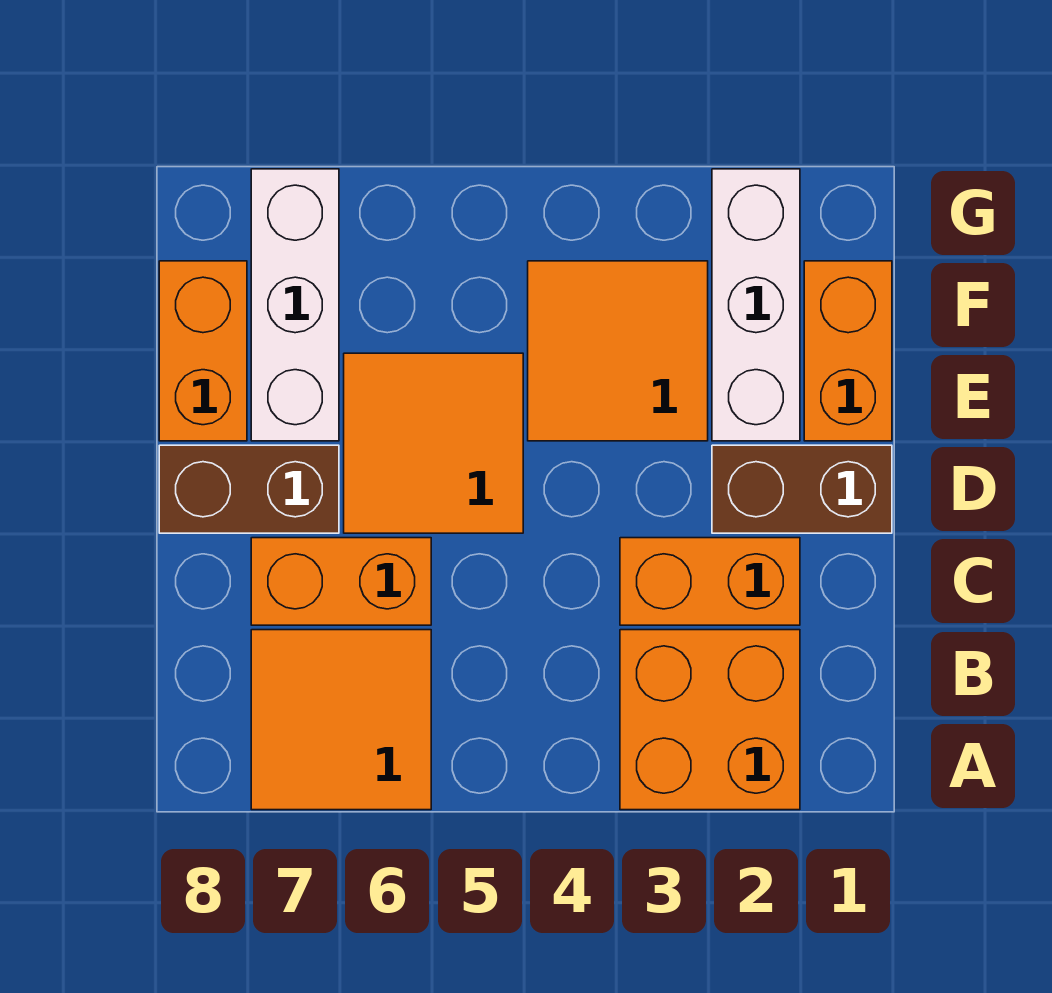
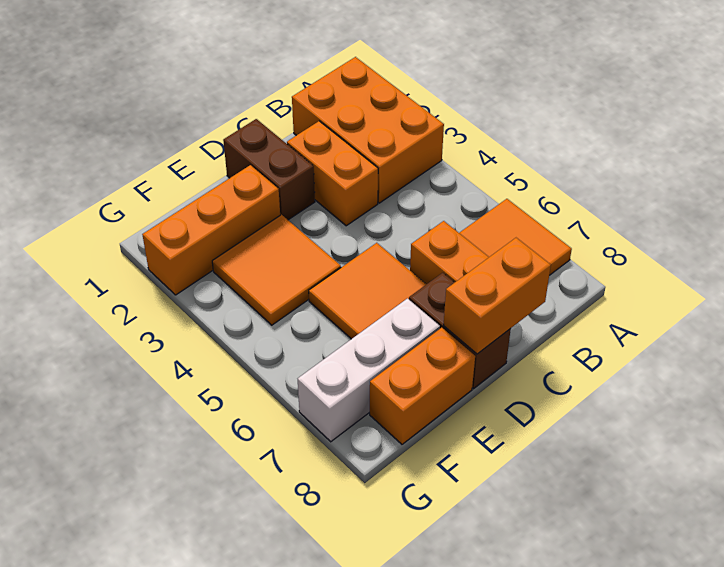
orange 2x2 brick [620,630,800,810] -> orange 2x3 brick [292,57,444,203]
orange 1x2 brick [804,261,892,441] -> orange 1x2 brick moved to [444,238,551,354]
white 1x3 brick [712,169,800,441] -> orange 1x3 brick [142,165,280,295]

